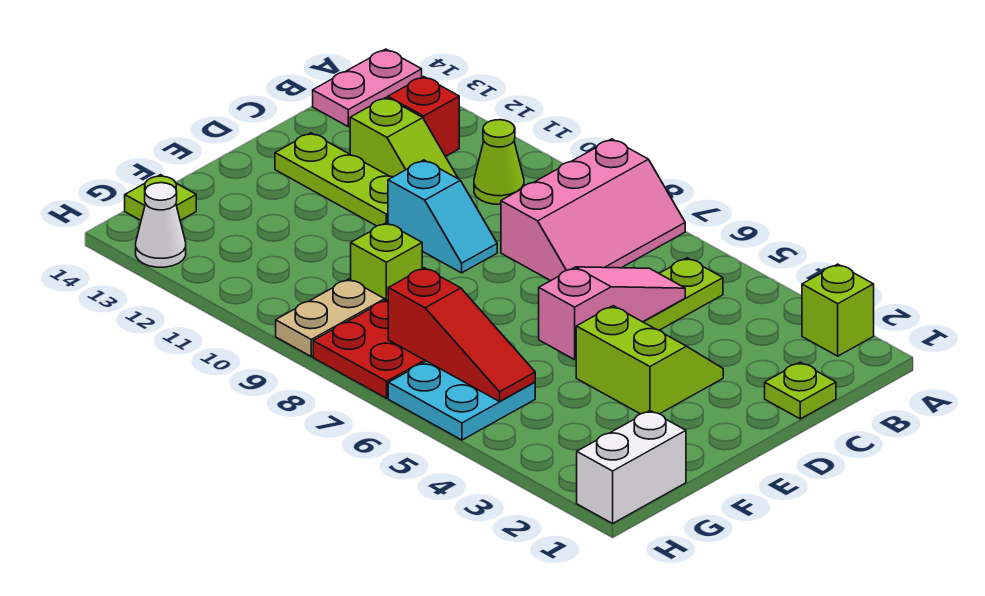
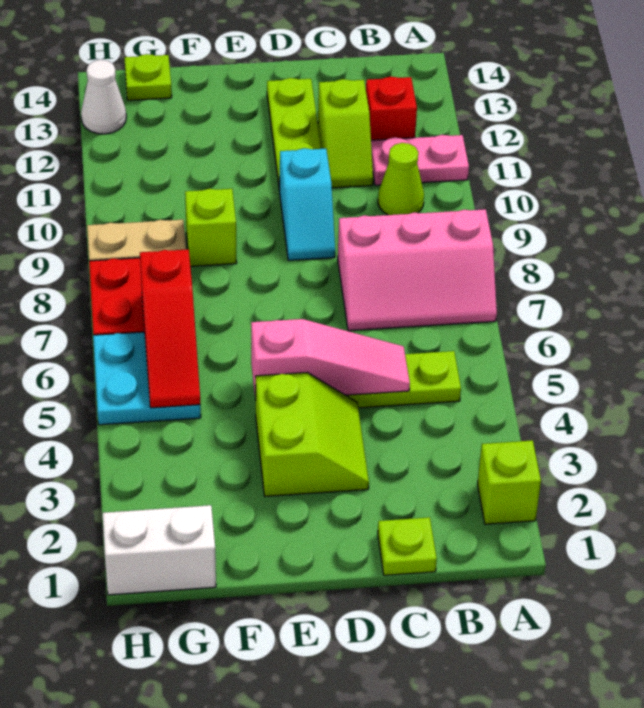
pink 1x2 plate [313,49,422,127] -> pink 1x2 plate moved to [371,135,469,185]

